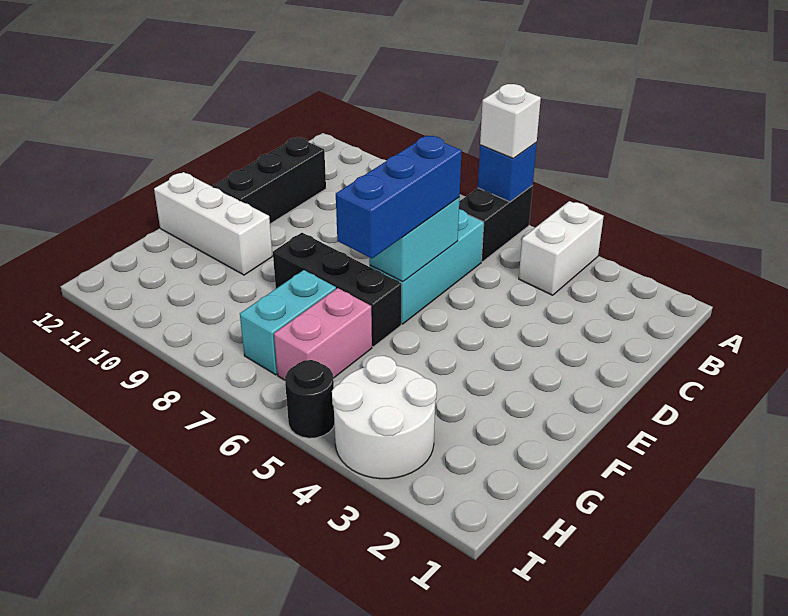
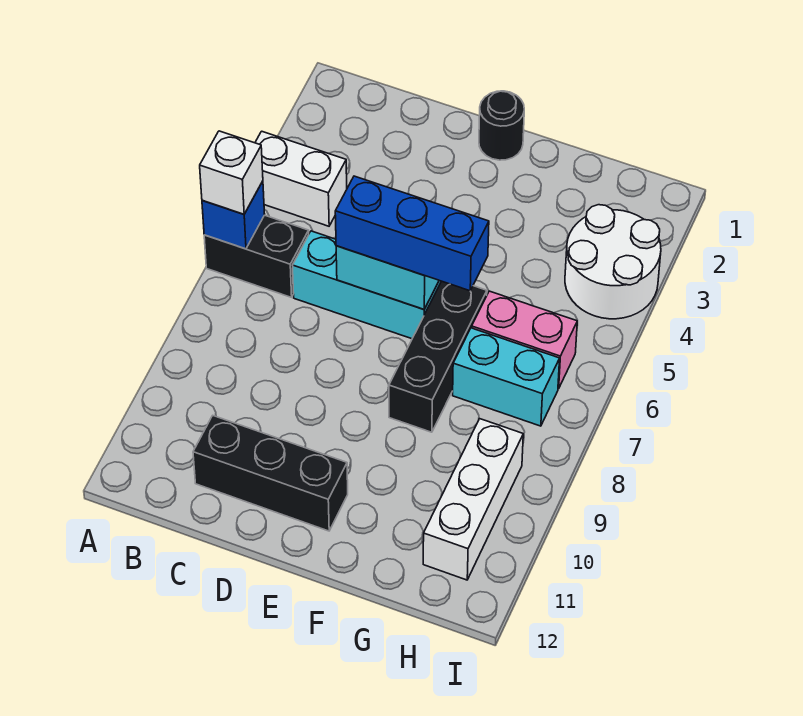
white 1x3 brick [154,172,273,275] -> white 1x3 brick moved to [423,419,523,580]
black 1x1 round brick [285,360,334,438] -> black 1x1 round brick moved to [479,91,524,160]

